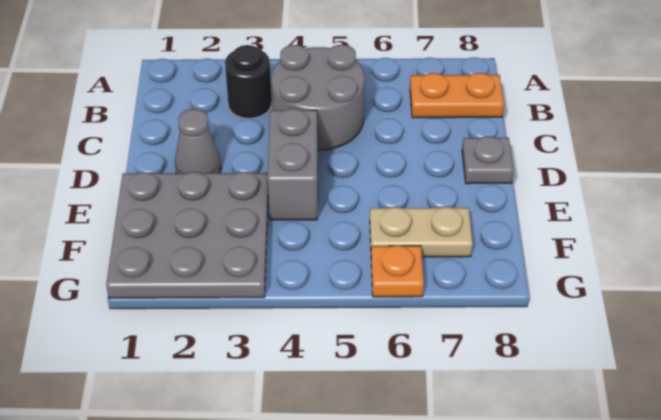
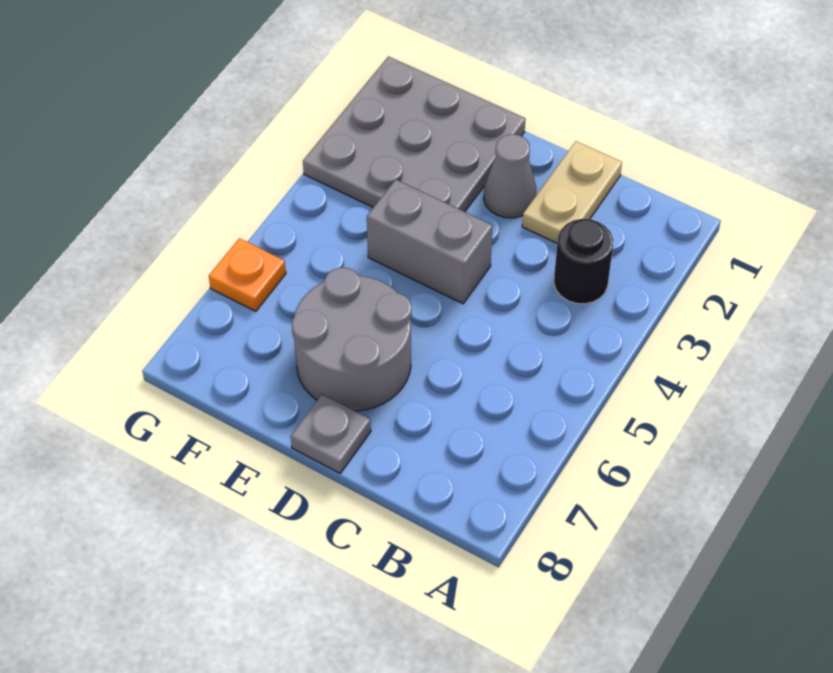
grey 2x2 round brick [272,45,365,150] -> grey 2x2 round brick moved to [292,267,411,411]
orange 1x2 plate [410,73,504,118] -> none
tan 1x2 plate [370,207,473,257] -> tan 1x2 plate moved to [522,141,622,243]

